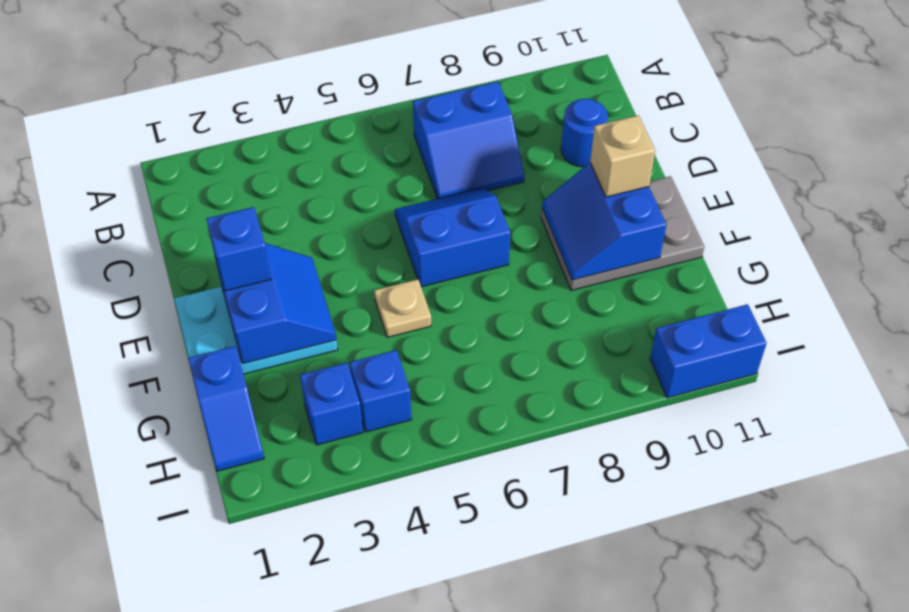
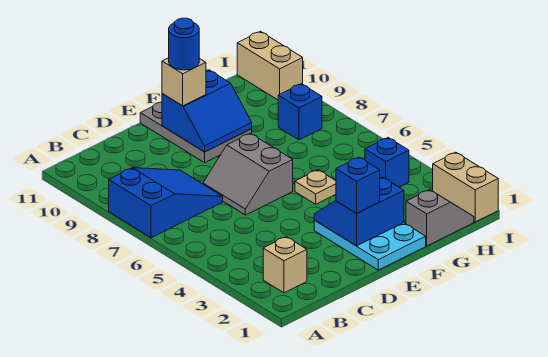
none -> tan 1x1 brick [263,237,307,293]
blue 2x2 slope [413,82,524,199] -> blue 2x3 slope [109,168,223,238]
blue 1x1 round brick [561,99,608,167] -> blue 1x1 round brick moved to [169,18,199,70]
blue 2x2 slope [395,188,510,287] -> grey 2x2 slope [203,133,293,215]
blue 1x2 slope [188,346,264,471] -> grey 1x2 slope [406,190,474,246]
blue 1x1 brick [300,363,363,445] -> blue 1x1 brick moved to [278,84,322,140]
none -> tan 1x2 brick [433,152,498,222]
blue 1x2 brick [650,304,767,398] -> tan 1x2 brick [237,31,303,100]

